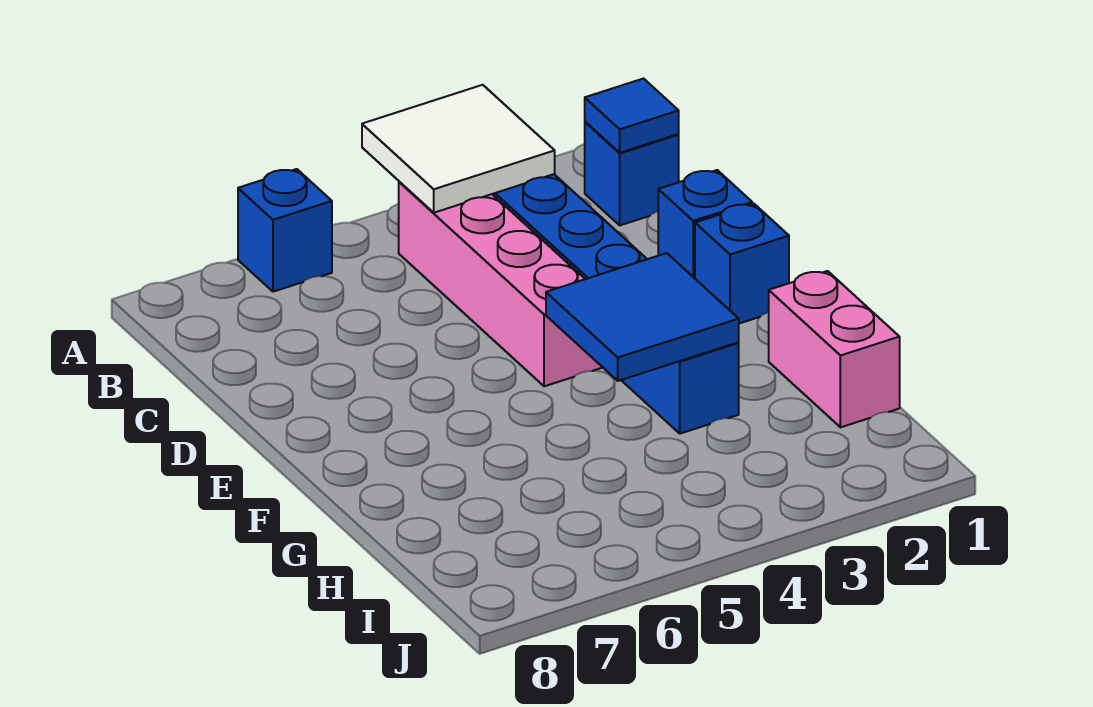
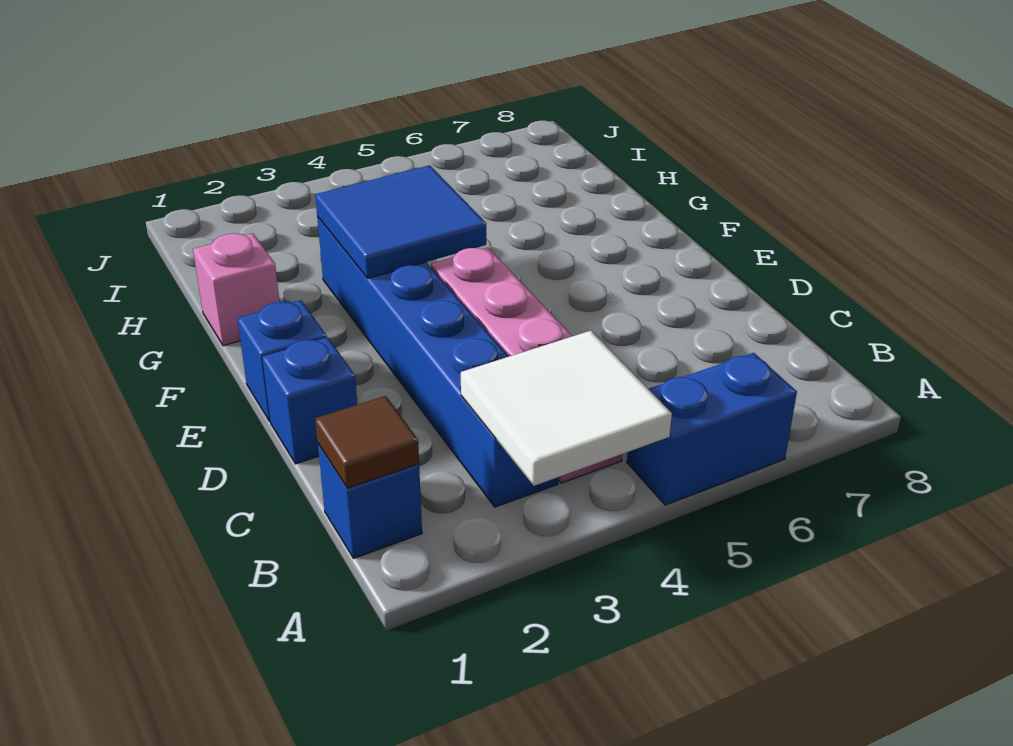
blue 1x1 brick [238,169,332,292] -> blue 1x2 brick [627,353,797,505]
blue 1x1 tile [585,79,679,153] -> brown 1x1 tile [315,396,419,488]
pink 1x2 brick [769,271,900,427] -> pink 1x1 brick [193,233,280,346]

